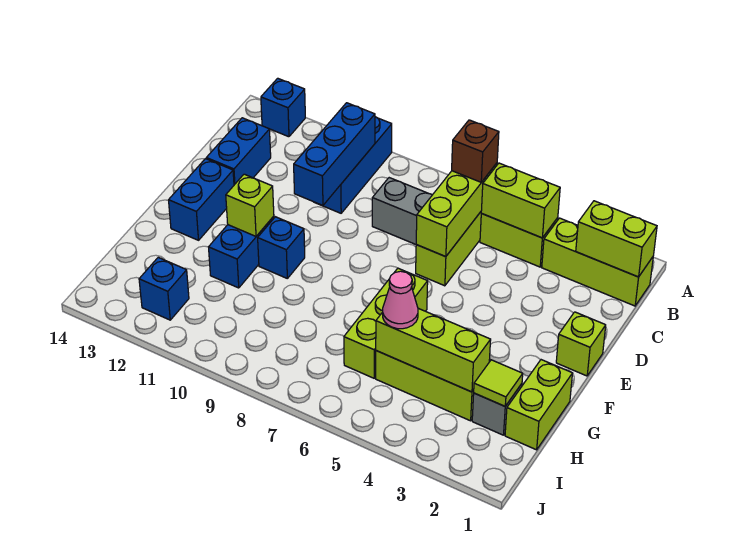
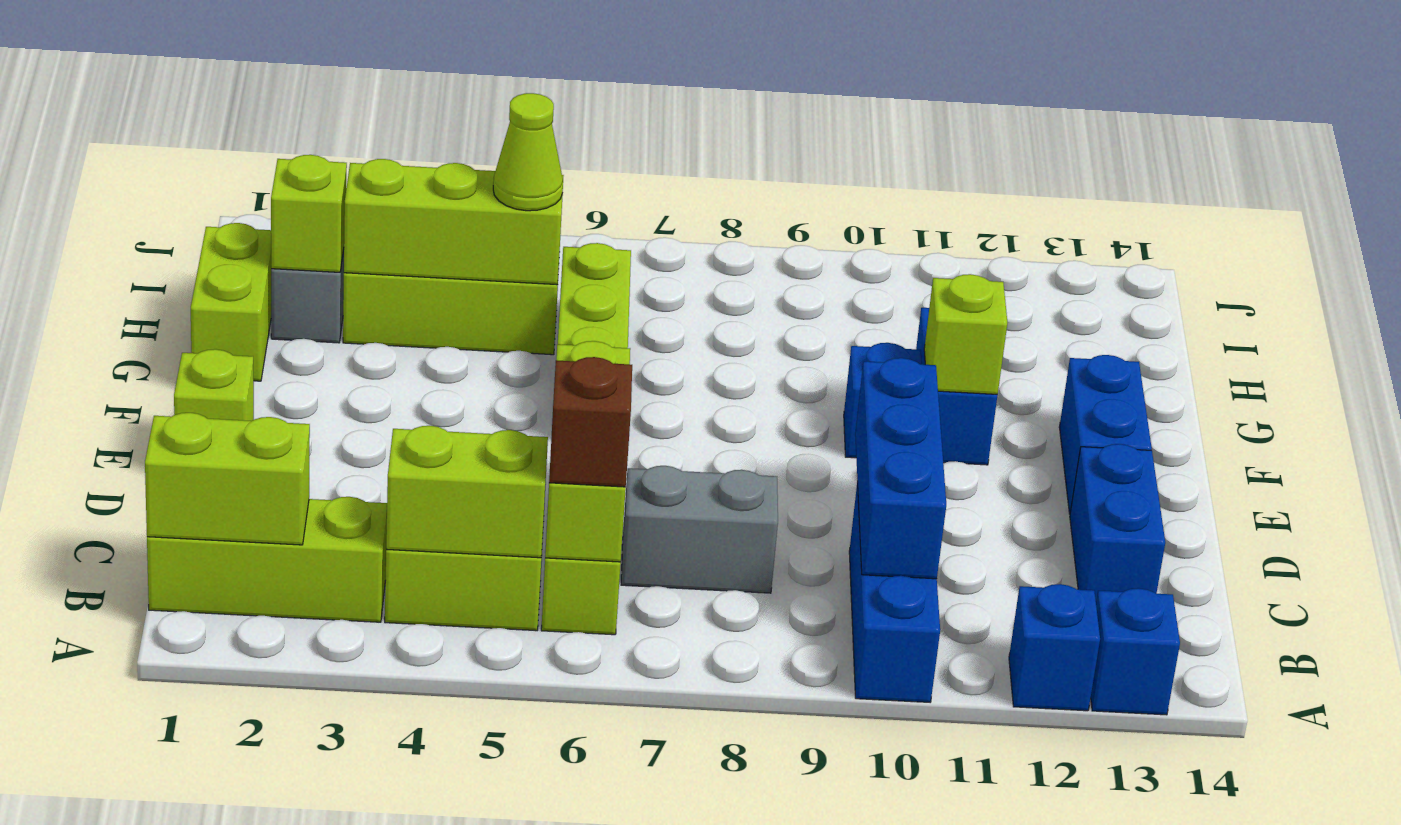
lime 1x1 tile [474,360,523,406] -> lime 1x1 brick [271,155,347,272]
pink 1x1 cone [383,271,418,329] -> lime 1x1 cone [493,93,563,211]
blue 1x1 brick [139,257,189,320] -> blue 1x1 brick moved to [1009,584,1100,711]

